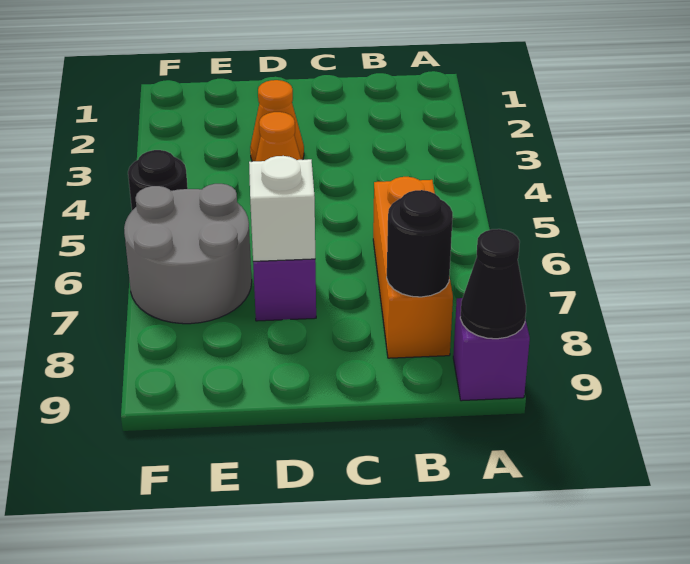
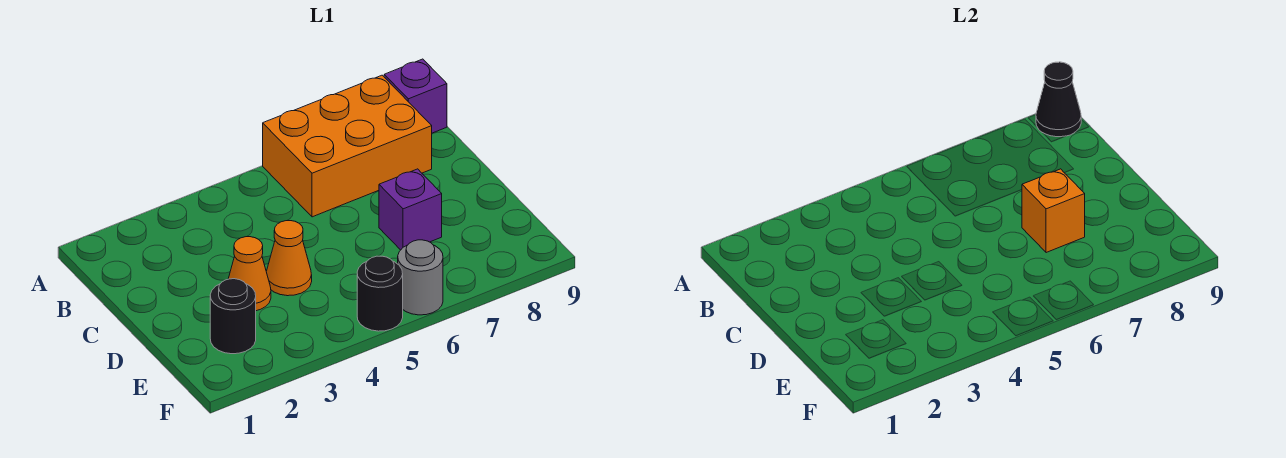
orange 1x3 brick [373,177,453,358] -> orange 2x3 brick [263,75,432,217]
black 1x1 round brick [387,190,453,297] -> black 1x1 round brick moved to [210,279,256,354]
white 1x1 brick [249,156,315,261] -> orange 1x1 brick [1022,169,1085,253]
grey 2x2 round brick [124,184,252,324] -> grey 1x1 round brick [398,240,443,315]

